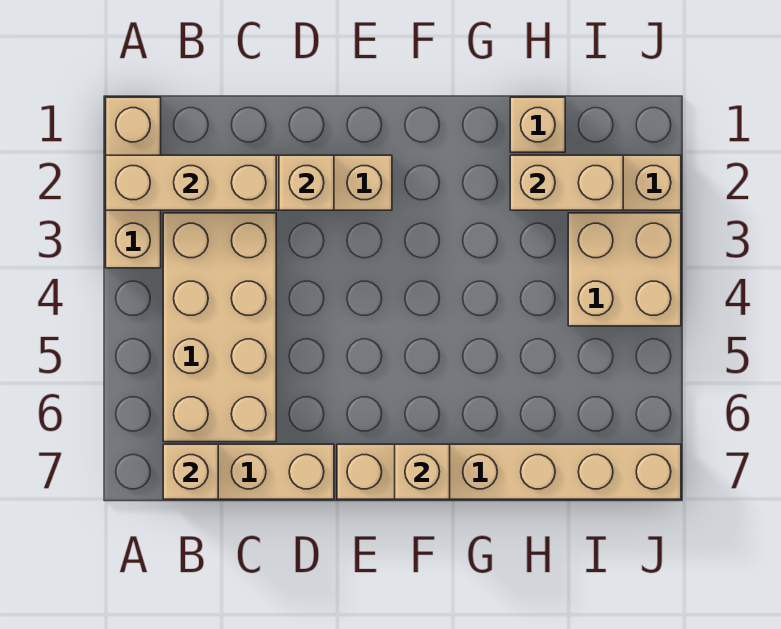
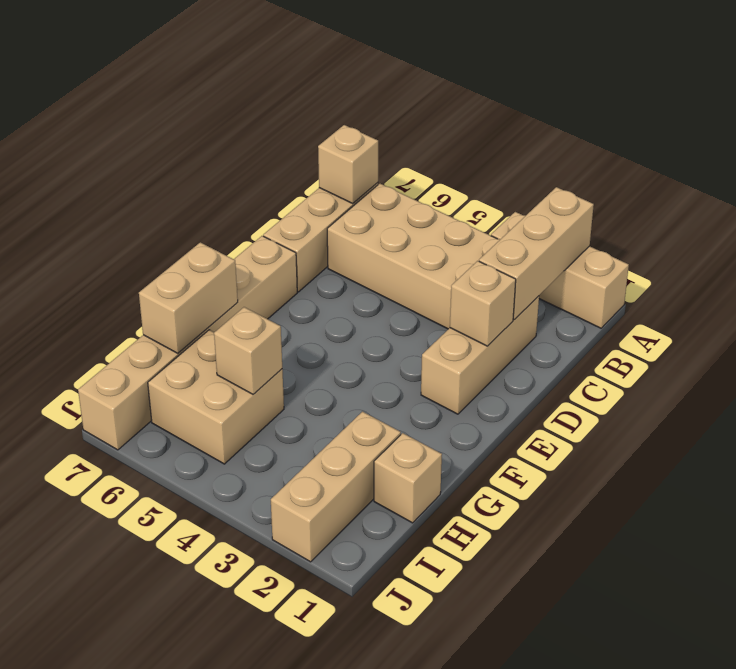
tan 1x1 brick [395,444,450,499] -> tan 1x1 brick moved to [214,307,282,394]
tan 1x2 brick [510,155,623,210] -> tan 1x2 brick moved to [139,242,238,353]
tan 2x2 brick [568,213,681,326] -> tan 2x2 brick moved to [148,330,284,464]

